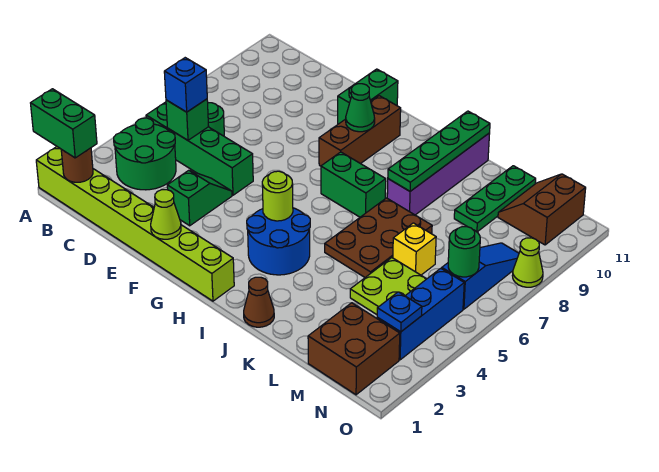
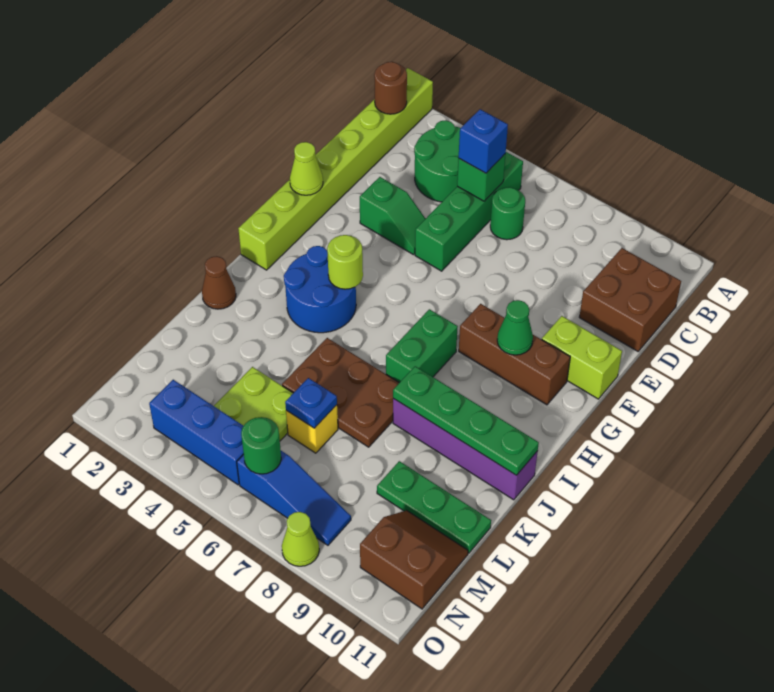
green 1x2 brick [31,89,97,158] -> none
green 1x2 brick [338,69,398,124] -> lime 1x2 brick [542,316,622,399]
brown 2x2 brick [308,303,400,395] -> brown 2x2 brick moved to [579,248,681,351]
blue 1x1 plate [377,292,422,332] -> blue 1x1 plate moved to [285,378,337,428]

